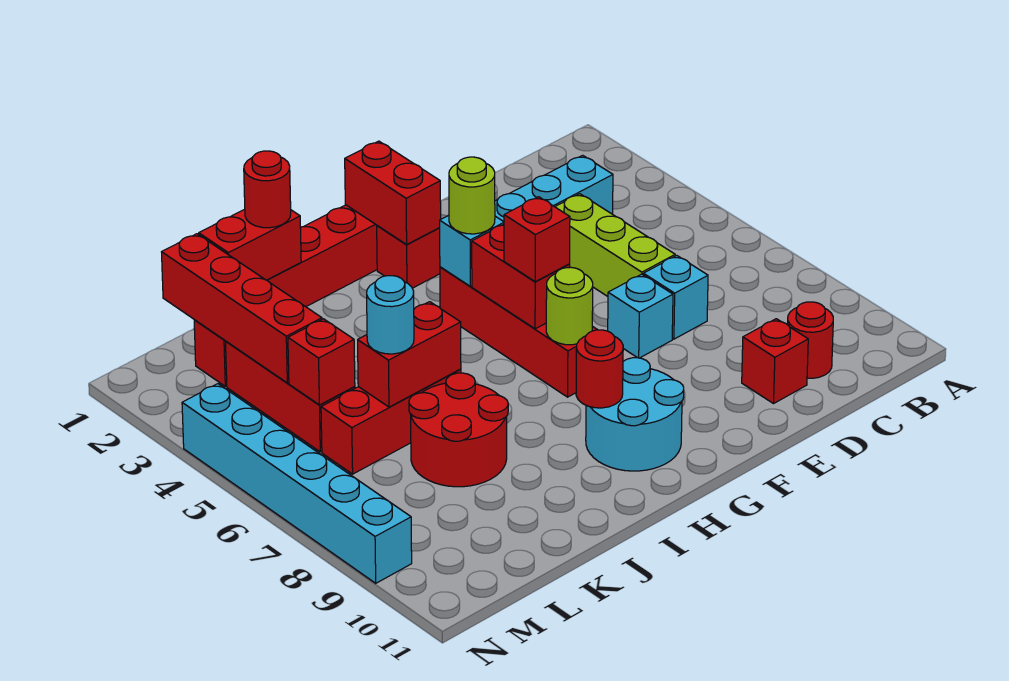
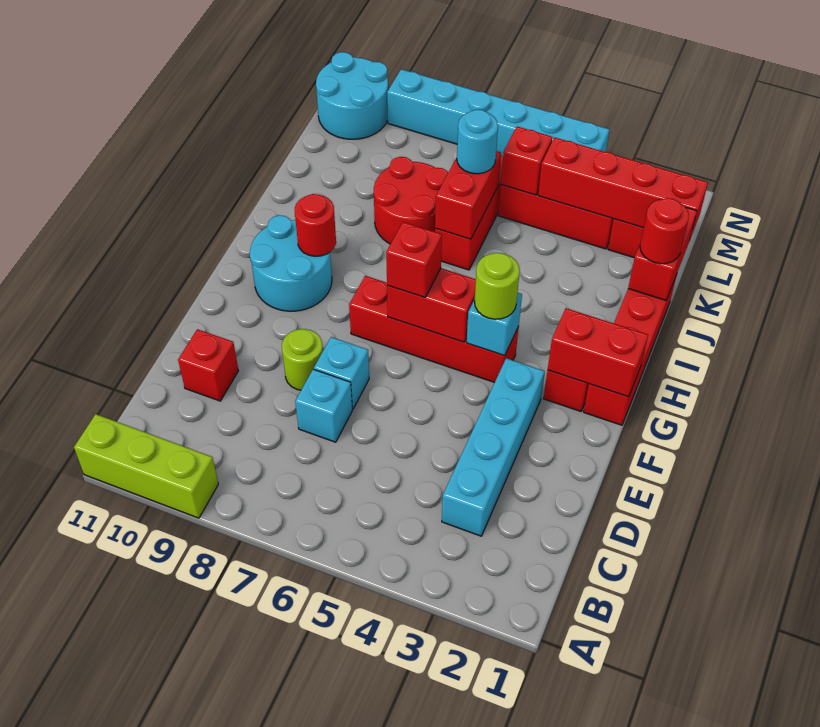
red 1x1 round brick [788,302,833,378] -> none
lime 1x3 brick [555,194,675,296] -> lime 1x3 brick moved to [74,414,218,518]
lime 1x1 round brick [546,267,593,345] -> lime 1x1 round brick moved to [282,329,323,390]
none -> cyan 2x2 round brick [316,52,388,139]

